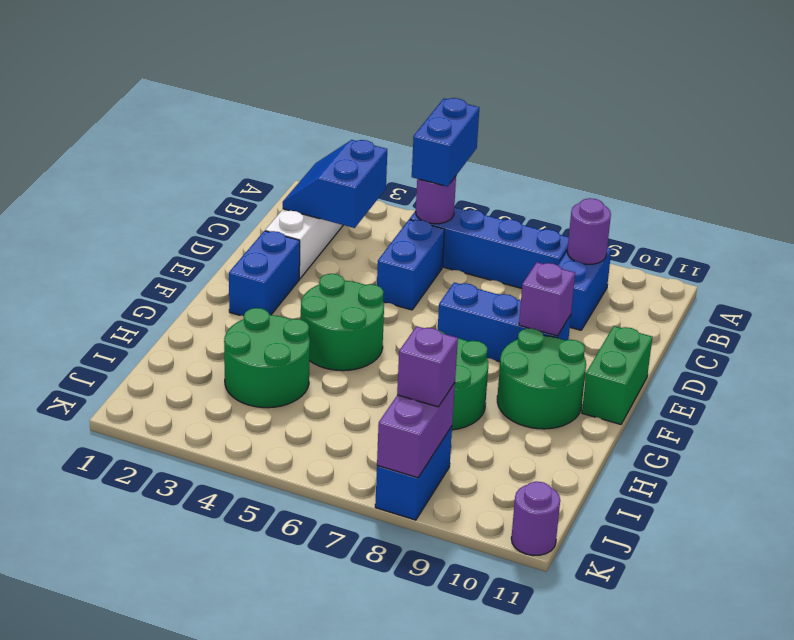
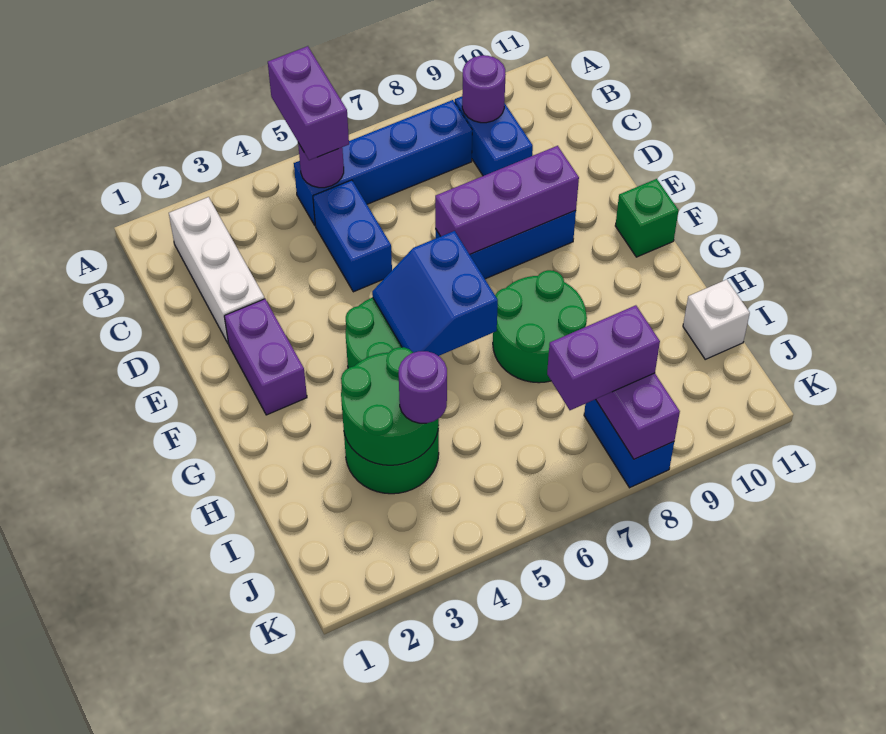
blue 1x2 brick [412,98,479,187] -> purple 1x2 brick [268,46,349,160]
blue 2x2 slope [283,140,387,228] -> blue 2x2 slope moved to [372,231,498,356]
blue 1x2 brick [229,231,300,316] -> purple 1x2 brick [224,299,307,415]
purple 1x1 brick [519,262,575,336] -> purple 1x3 brick [435,146,579,254]
green 1x2 brick [582,326,652,424] -> green 1x1 brick [615,179,678,257]
green 2x2 round brick [497,328,586,429] -> green 2x2 round brick moved to [341,347,439,465]
none -> white 1x1 brick [683,280,750,359]
purple 1x1 brick [397,326,458,407] -> purple 1x2 brick [547,305,660,410]
purple 1x1 round brick [511,482,560,556] -> purple 1x1 round brick moved to [399,351,447,423]

